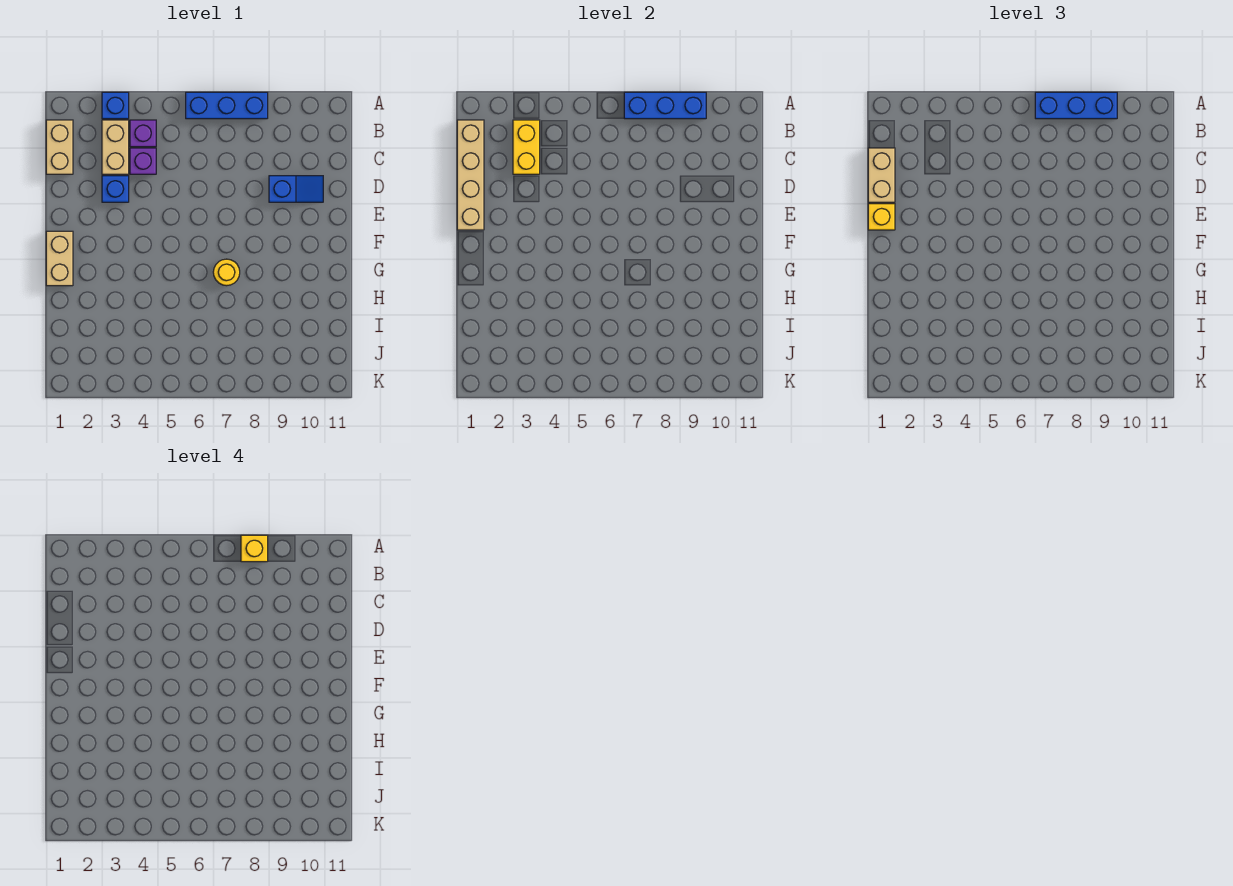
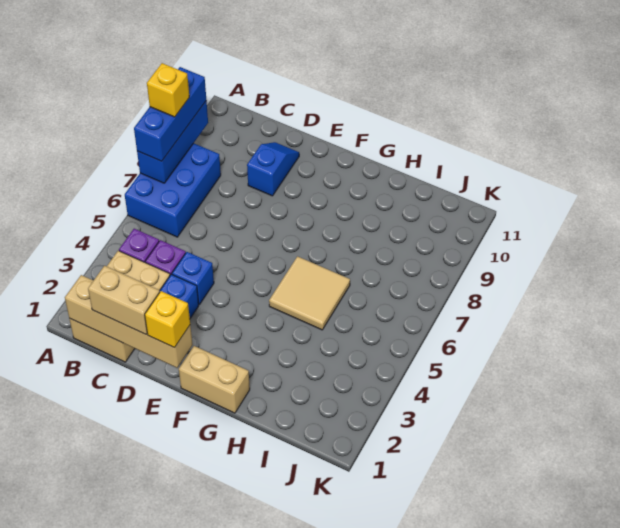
blue 1x1 brick [102,92,129,119] -> blue 1x1 brick moved to [172,252,214,304]
blue 1x3 brick [186,92,268,119] -> blue 2x3 brick [125,143,221,237]
yellow 1x2 brick [513,120,540,174] -> none
none -> tan 2x2 tile [269,256,350,330]
yellow 1x1 round brick [213,259,240,286] -> none

